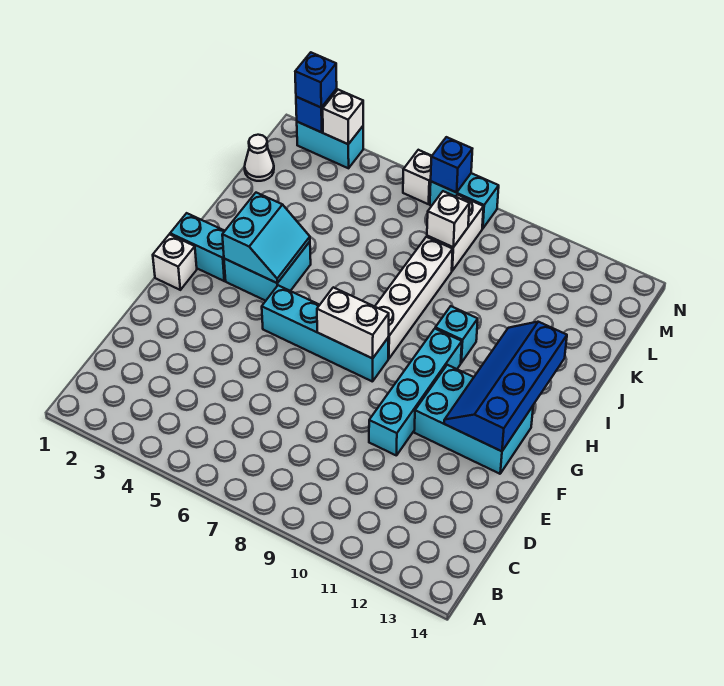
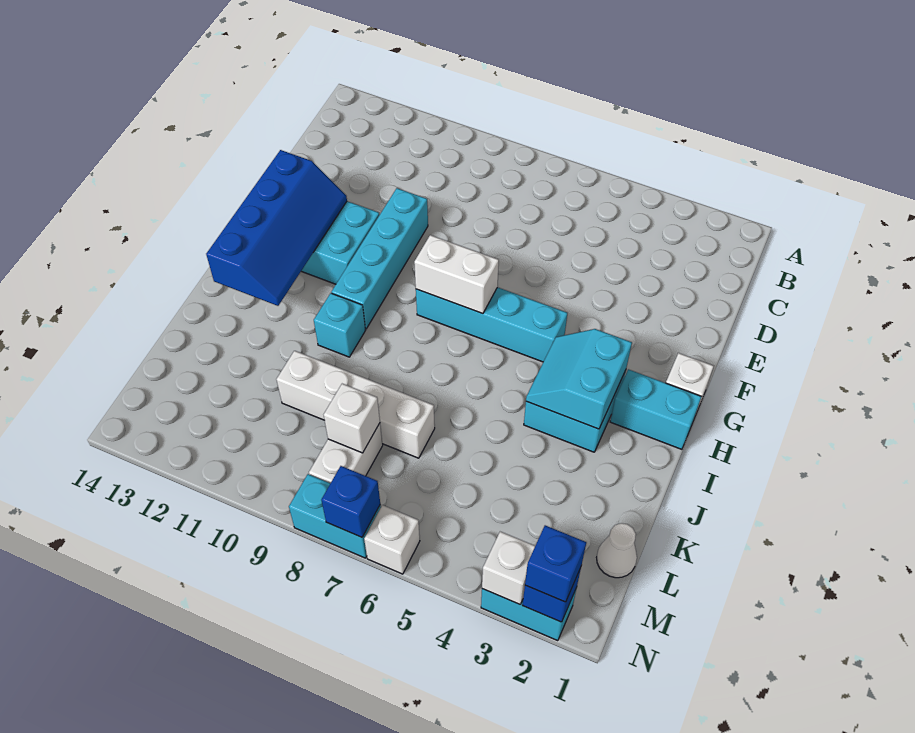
white 1x4 brick [375,237,453,359] -> white 1x4 brick turned to [276,351,435,458]

